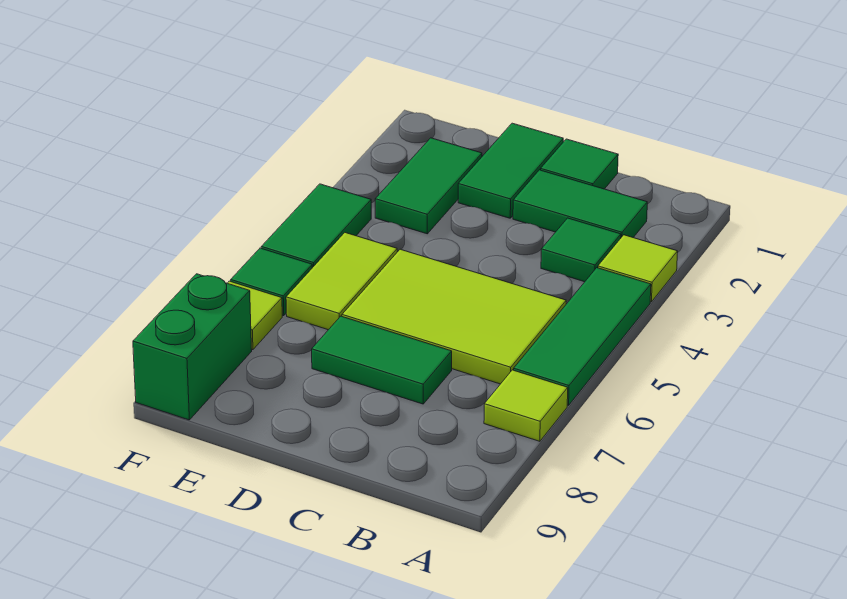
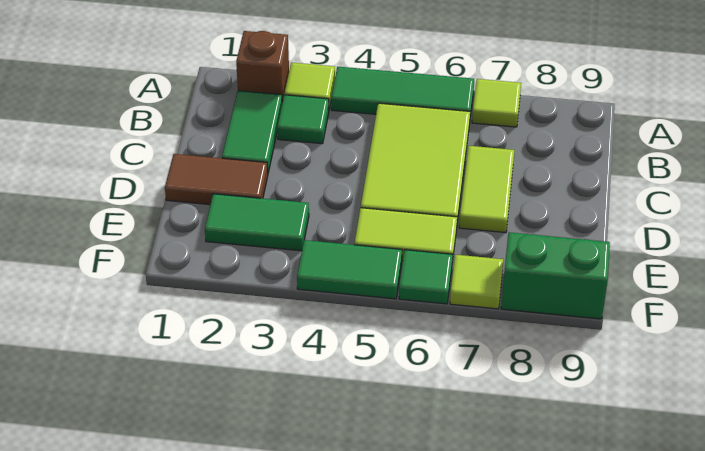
none -> brown 1x1 brick [236,31,289,102]
green 1x1 tile [541,139,618,189] -> none
green 1x2 tile [312,316,452,404] -> lime 1x2 tile [459,146,514,233]
green 1x2 tile [458,123,563,218] -> brown 1x2 tile [165,154,268,205]

